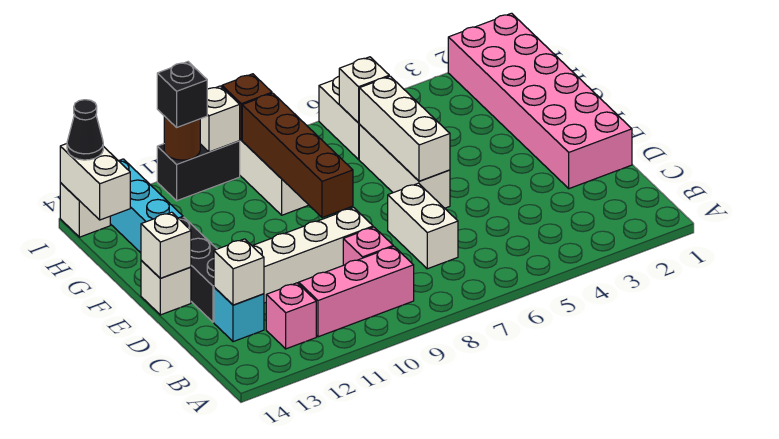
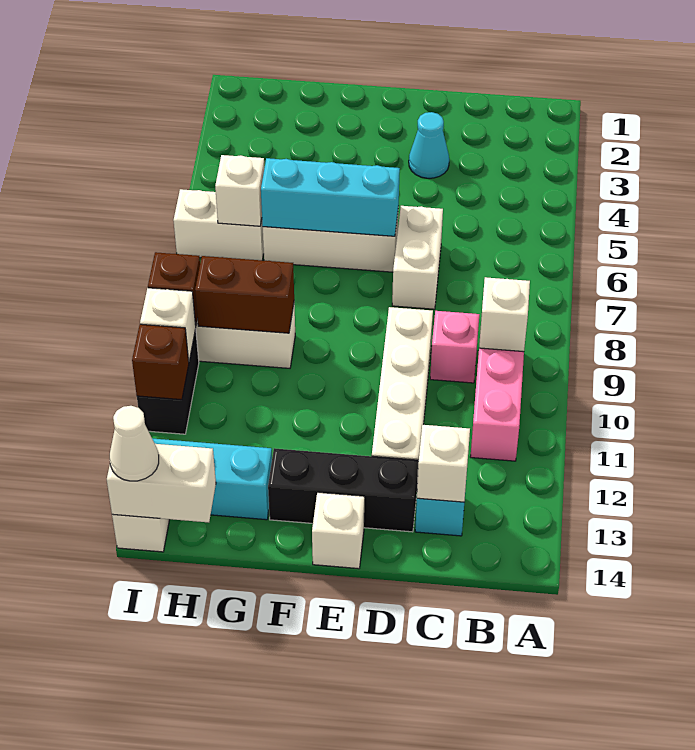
pink 1x1 brick [266,283,316,349] -> none
white 1x2 brick [388,183,458,269] -> white 1x2 brick turned to [392,206,443,309]
pink 2x6 brick [448,13,632,189] -> none
none -> cyan 1x1 cone [409,112,449,178]
white 1x3 brick [359,76,450,181] -> cyan 1x3 brick [261,158,400,236]
brown 1x4 brick [242,93,353,218] -> brown 1x2 brick [195,256,294,333]
white 1x1 brick [141,212,191,278] -> white 1x1 brick moved to [479,277,530,352]
brown 1x1 round brick [164,116,200,160] -> brown 1x1 brick [132,324,189,400]
black 1x1 brick [157,62,207,127] -> none
black 1x1 cone [67,100,103,160] -> white 1x1 cone [110,406,159,481]

